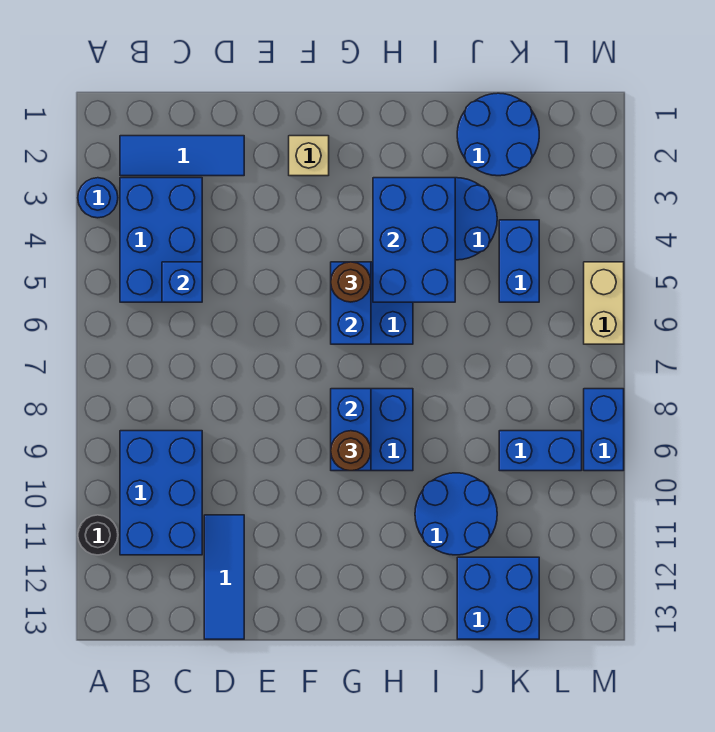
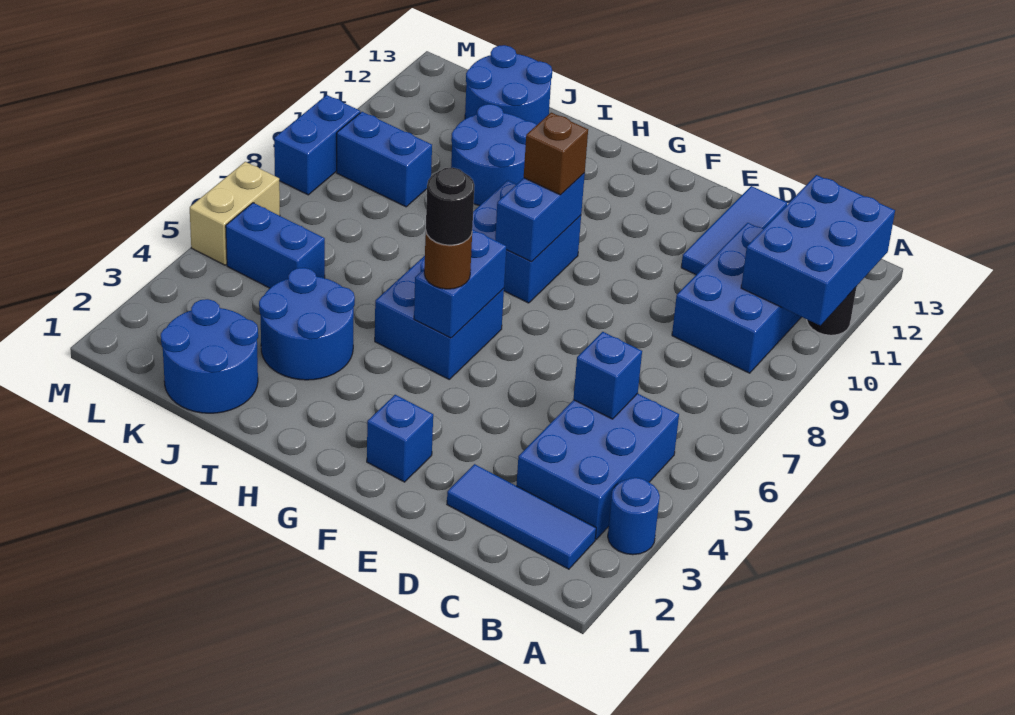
tan 1x1 brick [289,136,329,176] -> blue 1x1 brick [367,395,433,482]
none -> black 1x1 round brick [426,168,474,245]
brown 1x1 round brick [331,431,371,471] -> brown 1x1 brick [524,113,588,195]
blue 2x3 brick [373,178,455,302] -> blue 2x3 brick moved to [741,175,895,326]
blue 2x2 brick [457,557,539,639] -> blue 2x2 round brick [465,45,552,125]
blue 1x2 brick [499,220,539,302] -> blue 1x2 brick turned to [226,203,325,288]

